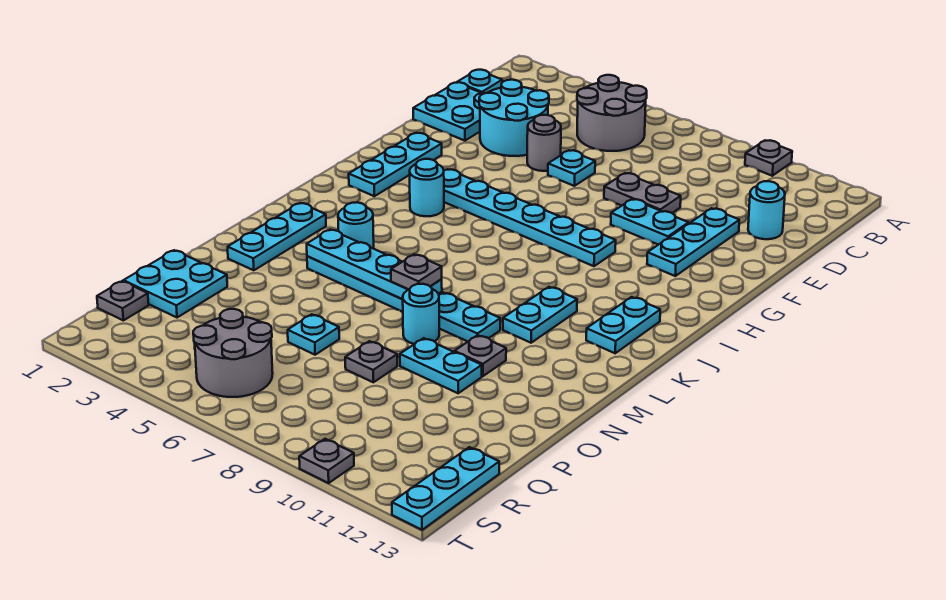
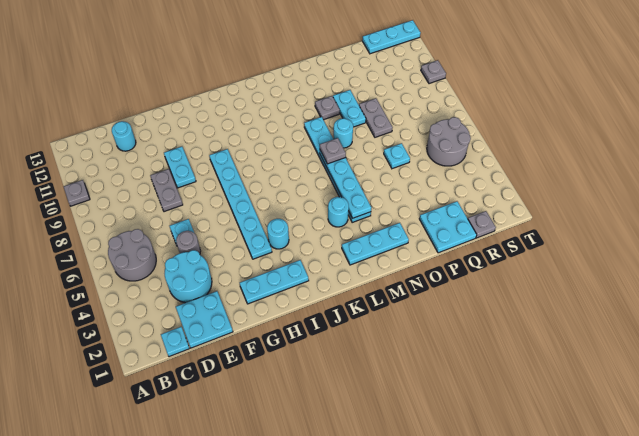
cyan 1x3 plate [647,208,739,276] -> none
cyan 1x2 plate [586,297,660,353] -> none
cyan 1x2 plate [503,287,577,343] -> none
grey 1x1 plate [345,341,397,382] -> grey 1x2 plate [359,98,393,137]

